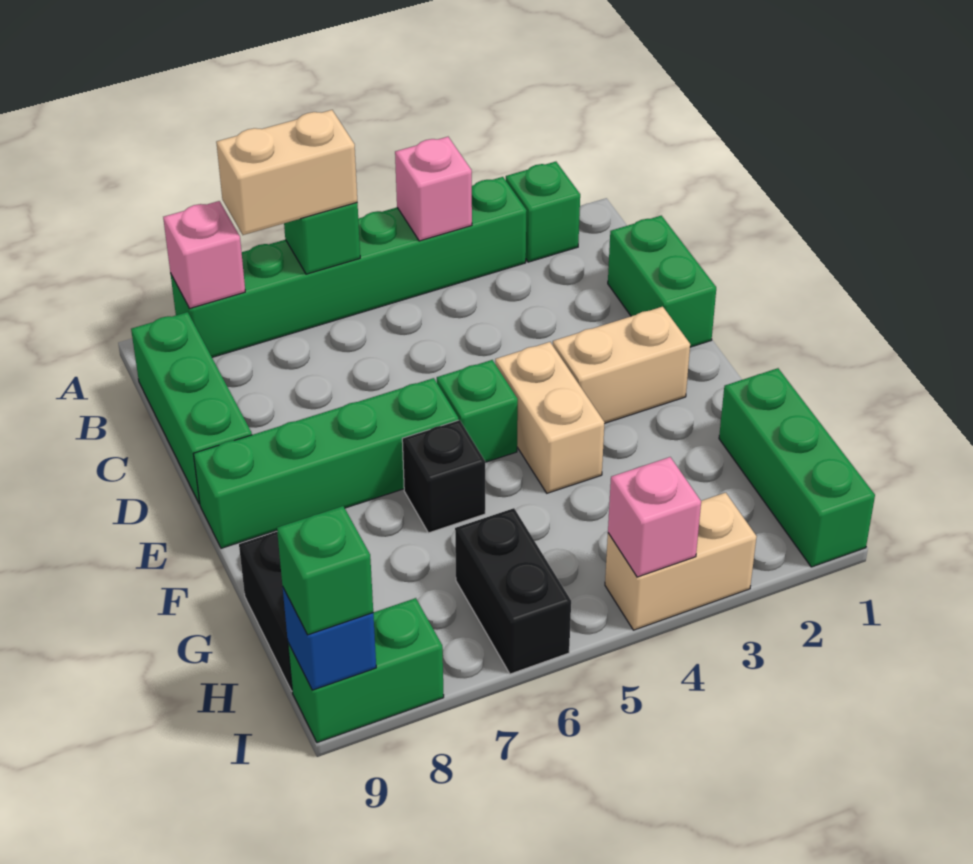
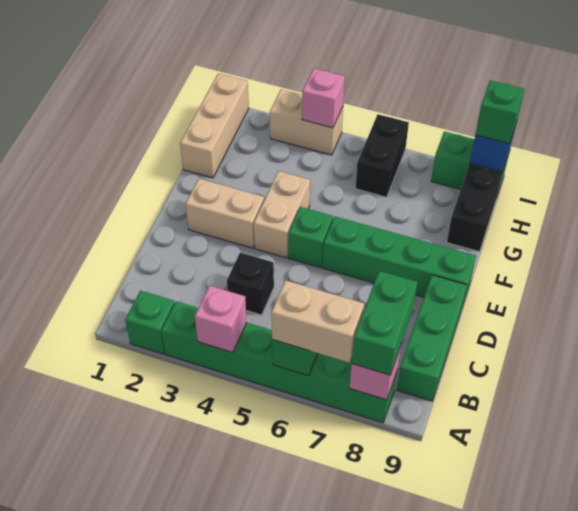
green 1x2 brick [608,216,716,347] -> green 1x2 brick moved to [352,271,417,375]
black 1x1 brick [402,420,485,533] -> black 1x1 brick moved to [227,253,274,315]
green 1x3 brick [719,368,875,567] -> tan 1x3 brick [180,73,249,178]

